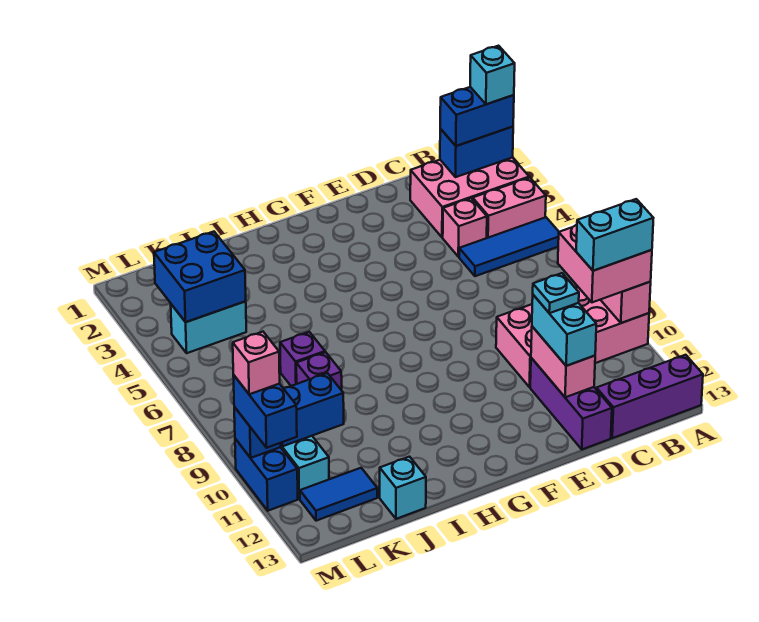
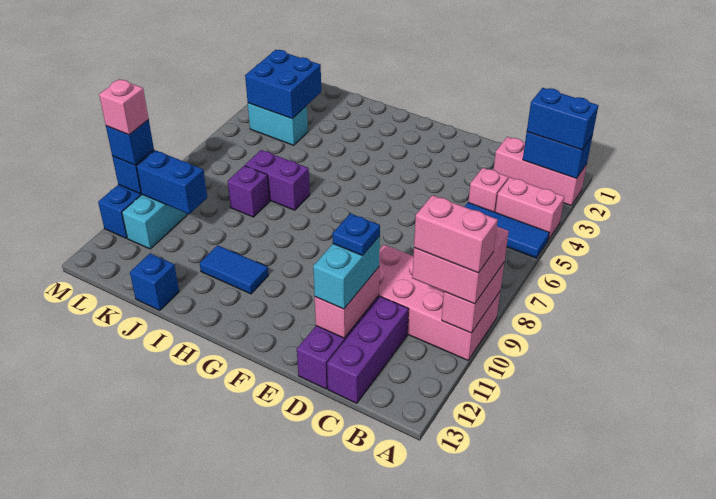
pink 2x3 brick [410,158,529,237] -> pink 1x3 brick [494,137,587,206]
cyan 1x1 brick [470,46,515,104] -> none
cyan 1x2 brick [576,199,653,271] -> pink 1x2 brick [414,195,498,273]
purple 1x3 brick [596,355,703,438] -> purple 1x3 brick turned to [327,296,408,403]
cyan 1x1 plate [533,273,579,313] -> blue 1x1 plate [332,213,380,256]
purple 1x1 brick [280,332,325,386] -> purple 1x2 brick [245,150,310,210]
cyan 1x1 brick [380,457,426,519] -> blue 1x1 brick [130,253,179,311]
blue 1x2 tile [300,468,377,521] -> blue 1x2 tile moved to [200,245,268,294]
blue 1x2 brick [233,375,297,448] -> blue 1x1 brick [106,120,154,165]

